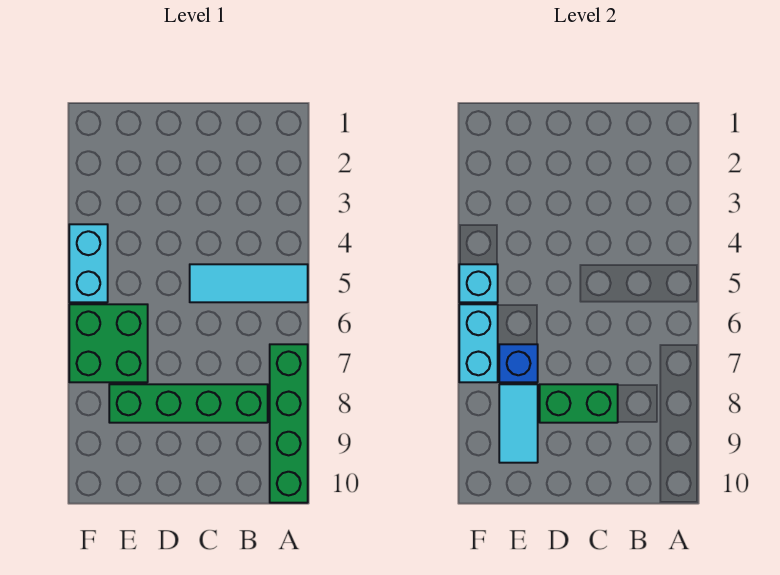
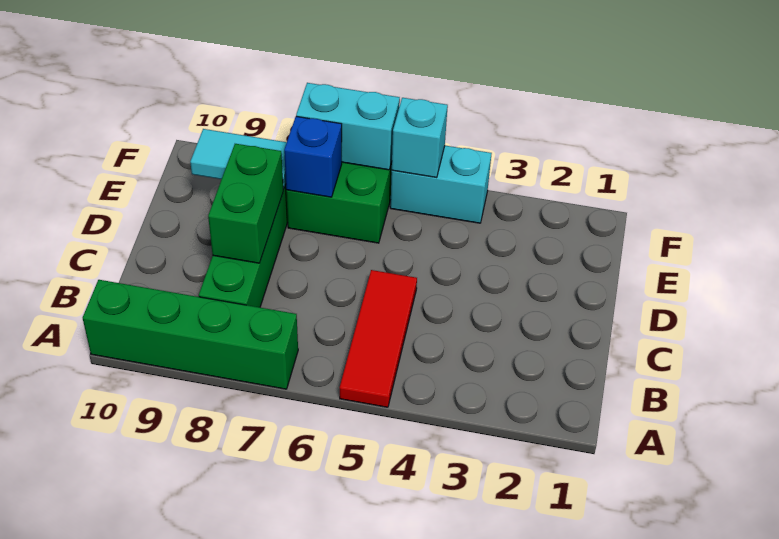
cyan 1x3 tile [190,264,308,302] -> red 1x3 tile [340,270,417,407]

